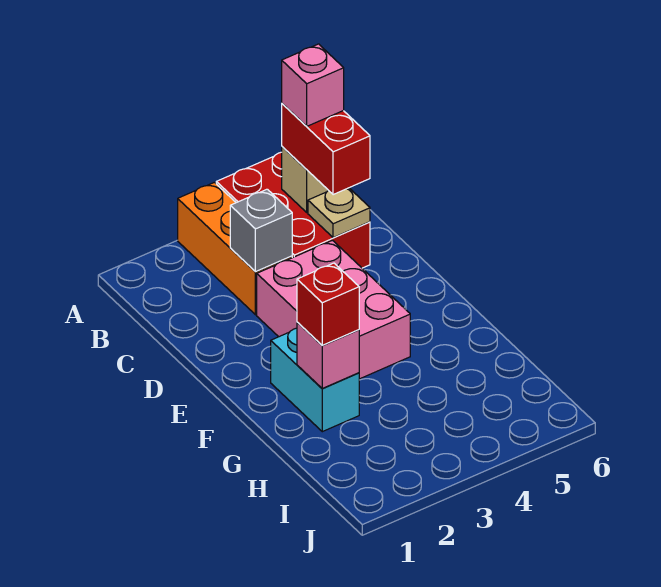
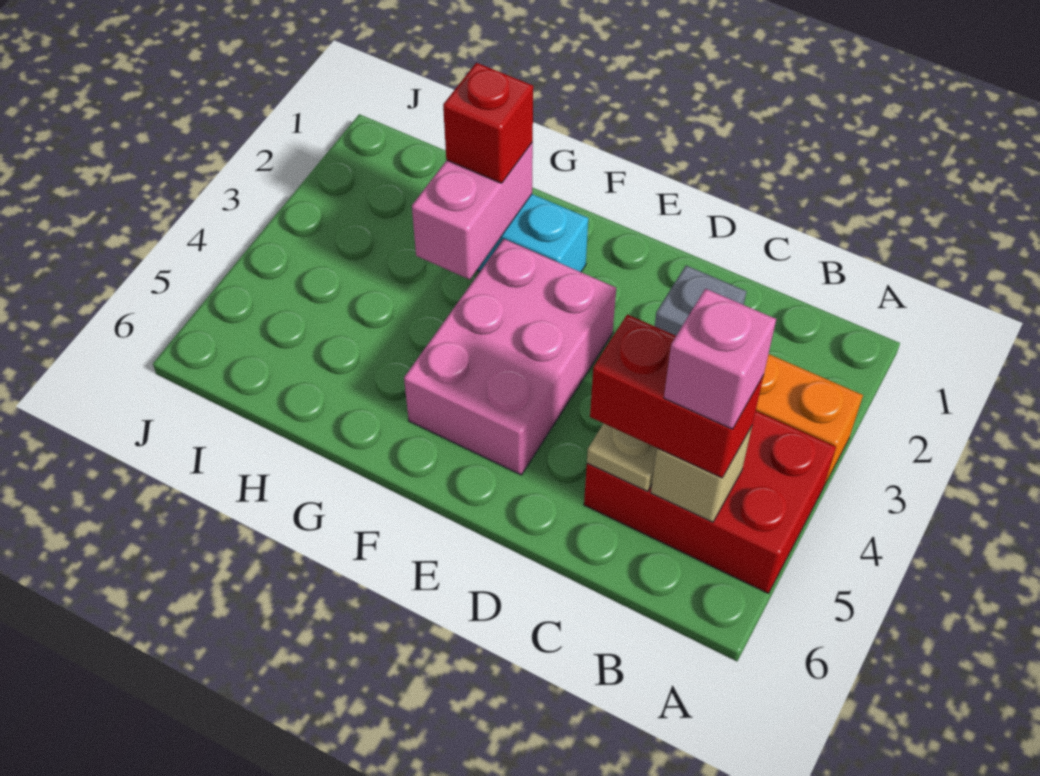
pink 2x3 brick [257,240,410,379] -> pink 2x3 brick turned to [404,239,616,475]
pink 1x1 brick [297,322,359,388] -> pink 1x2 brick [412,142,533,280]

